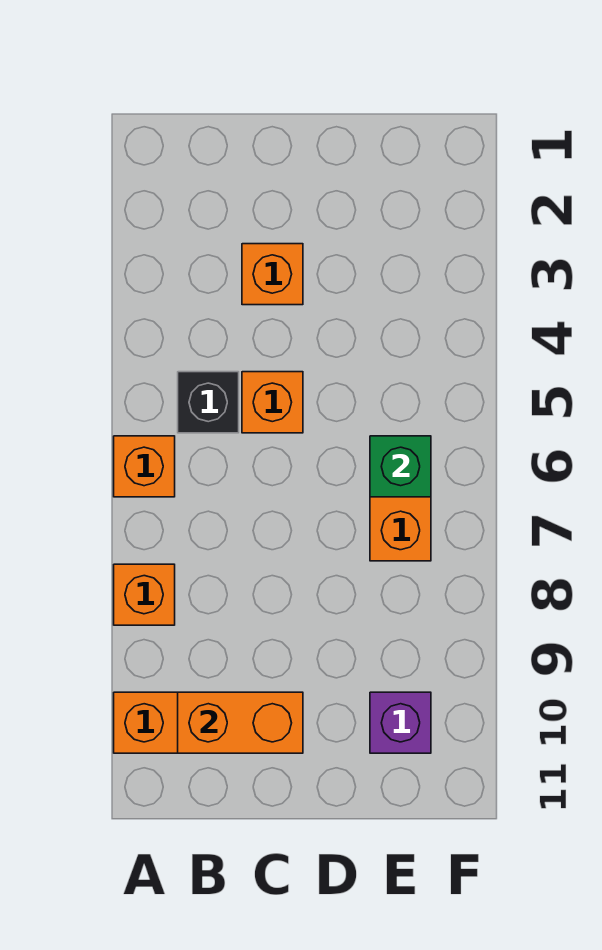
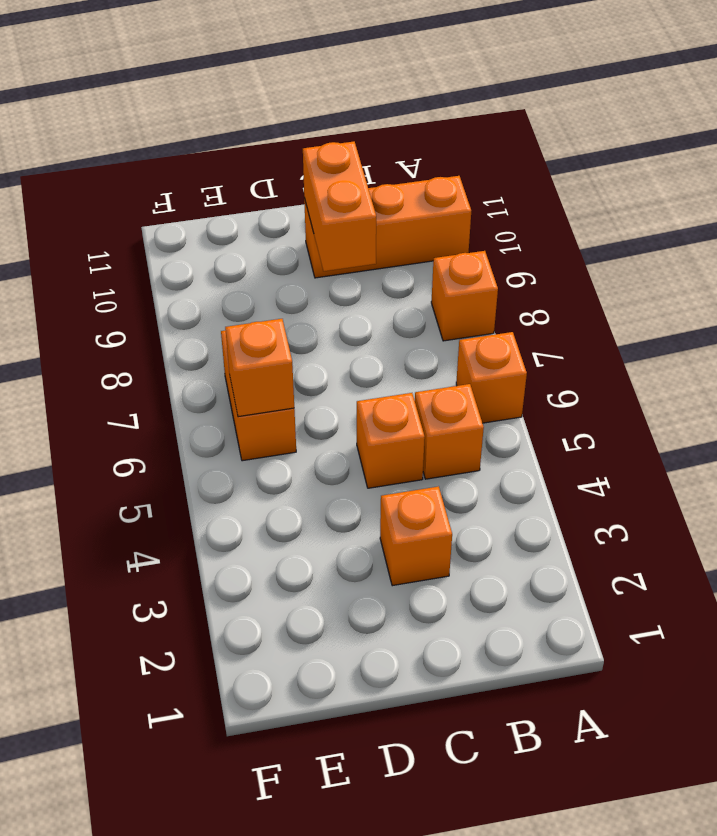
black 1x1 brick [178,372,239,433] -> orange 1x1 brick [415,384,484,479]
orange 1x2 brick [178,692,303,753] -> orange 1x2 brick turned to [303,142,376,271]
green 1x1 brick [370,436,431,497] -> orange 1x1 brick [225,319,294,417]
purple 1x1 brick [370,692,431,753] -> none

